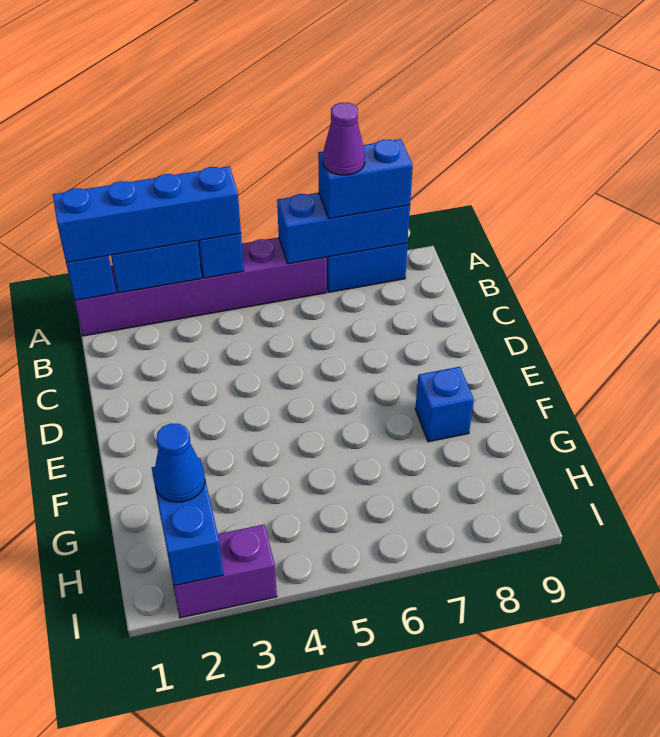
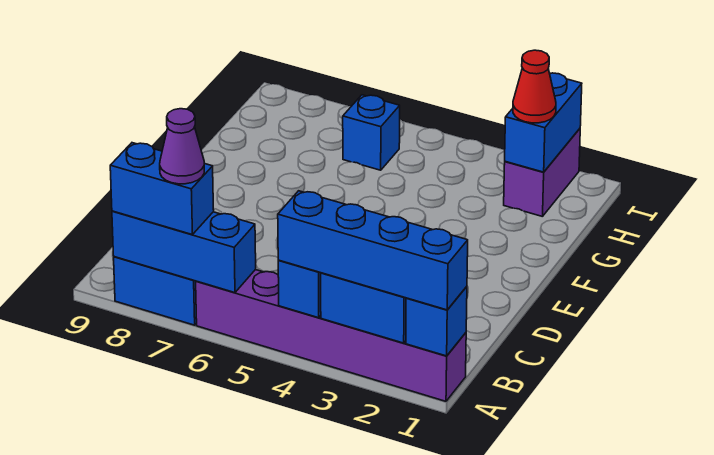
blue 1x1 brick [415,367,474,442] -> blue 1x1 brick moved to [343,95,400,170]
blue 1x1 cone [154,424,205,502] -> red 1x1 cone [513,50,556,123]
purple 1x2 brick [170,525,277,618] -> purple 1x2 brick turned to [504,129,580,217]

